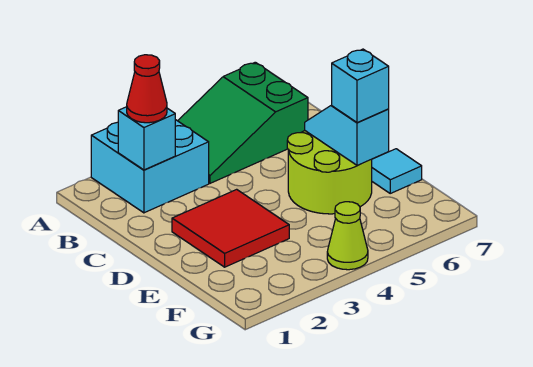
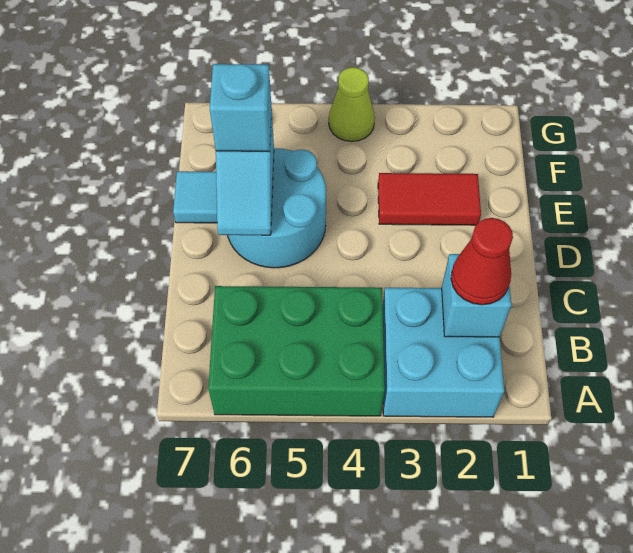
green 2x3 slope [178,62,308,183] -> green 2x3 brick [208,286,385,416]
red 2x2 tile [172,189,289,267] -> red 1x2 tile [378,173,481,225]
lime 2x2 round brick [287,131,372,214] -> cyan 2x2 round brick [228,148,326,268]

